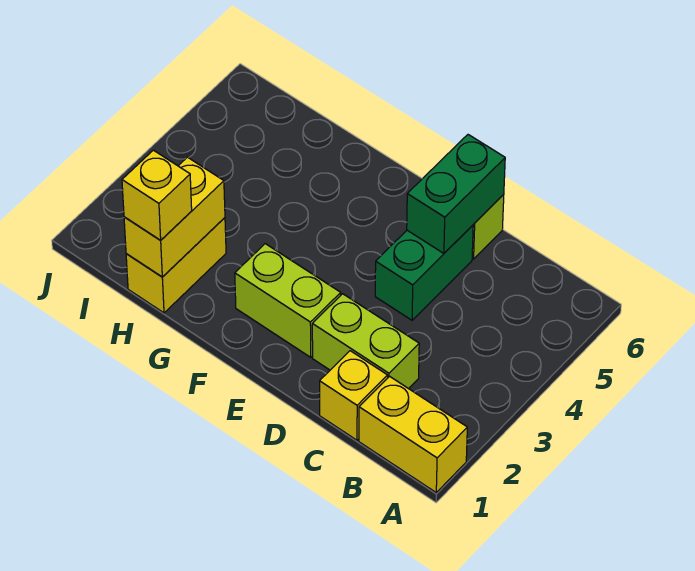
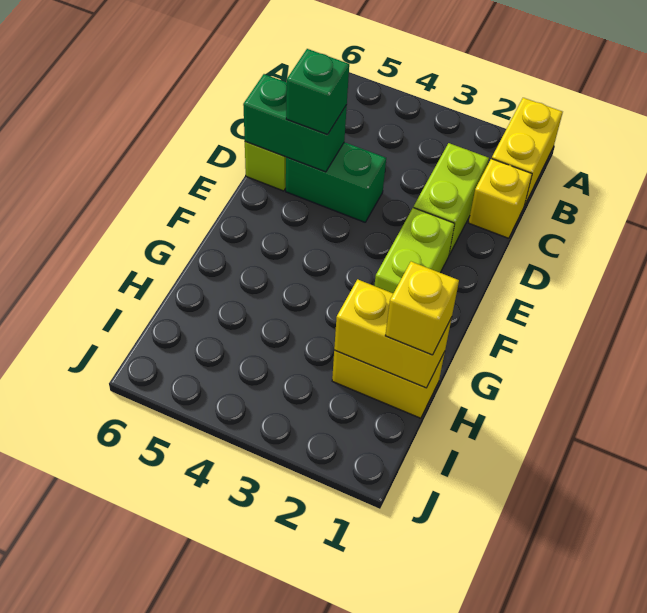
none -> green 1x1 brick [286,49,349,135]

